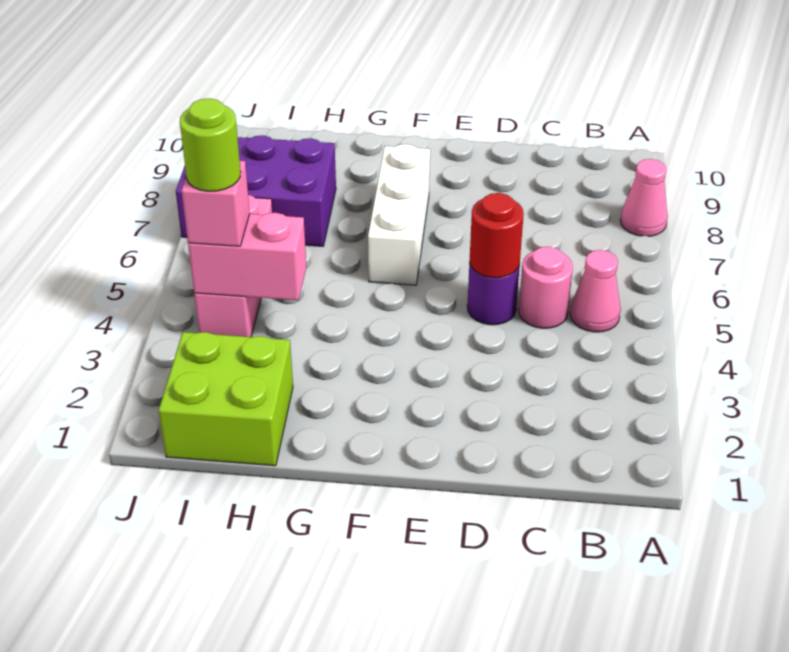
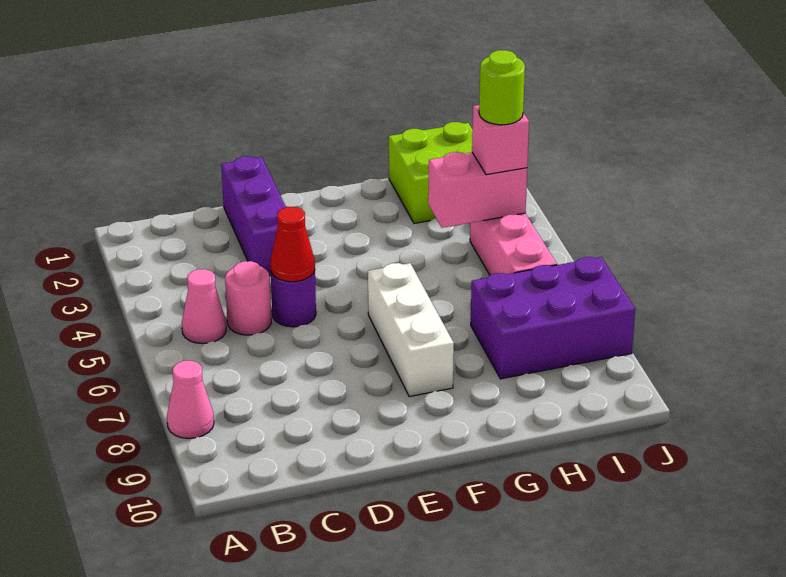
none -> purple 1x3 brick [221,156,286,276]
red 1x1 round brick [470,193,524,278] -> red 1x1 cone [270,207,315,282]

